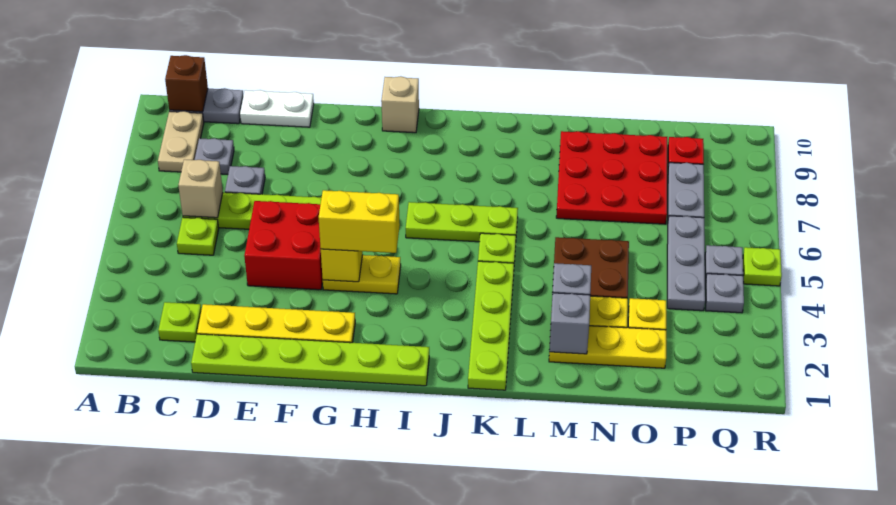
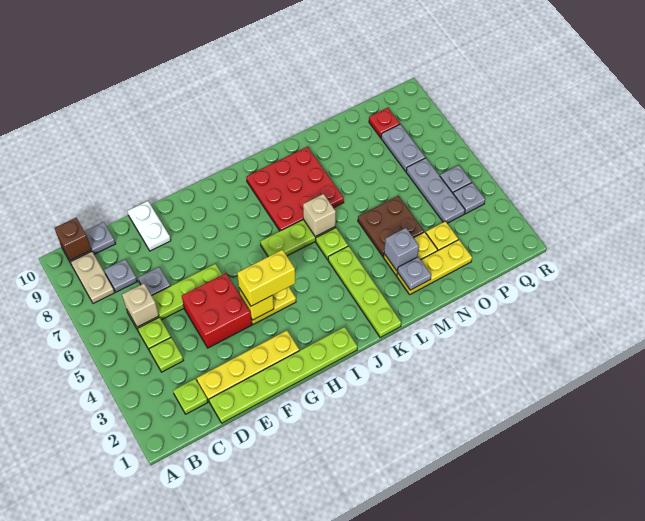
white 1x2 plate [240,90,314,127] -> white 1x2 plate turned to [128,201,171,251]
tan 1x1 brick [381,76,419,133] -> tan 1x1 brick moved to [303,194,336,237]
grey 1x1 brick [549,293,590,354] -> grey 1x1 plate [397,257,431,290]
red 3x3 plate [556,131,667,224] -> red 3x3 plate moved to [246,147,344,231]
lime 1x1 plate [743,247,782,286] -> lime 1x1 plate moved to [149,338,184,372]

